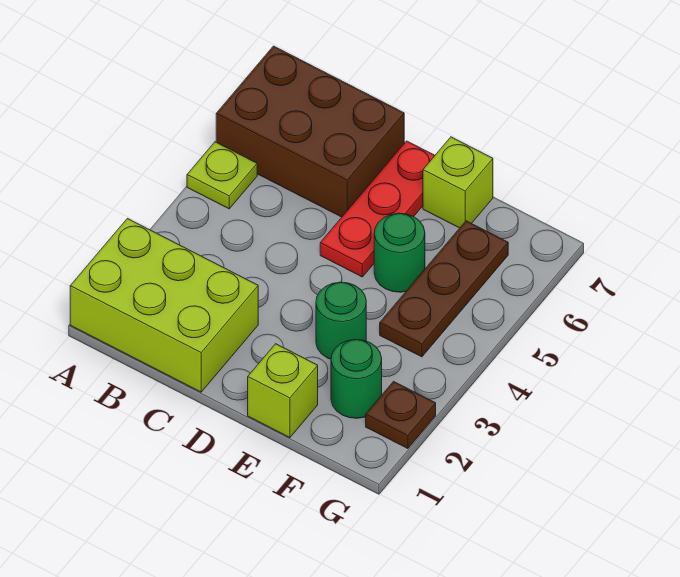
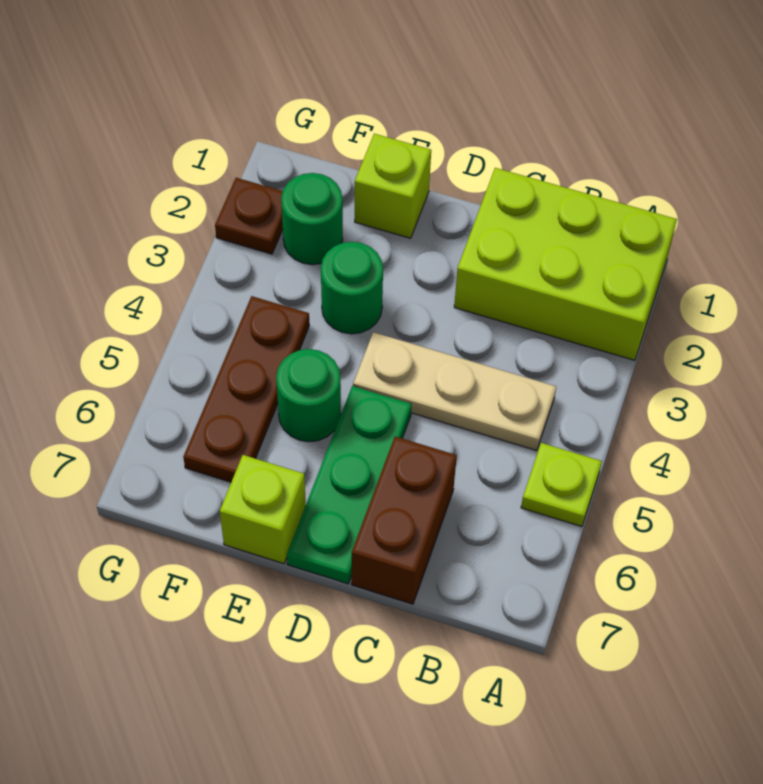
brown 2x3 brick [216,46,404,217] -> brown 1x2 brick [352,437,457,604]
none -> tan 1x3 plate [353,332,556,451]
red 1x3 plate [320,141,435,277] -> green 1x3 plate [287,386,411,584]

